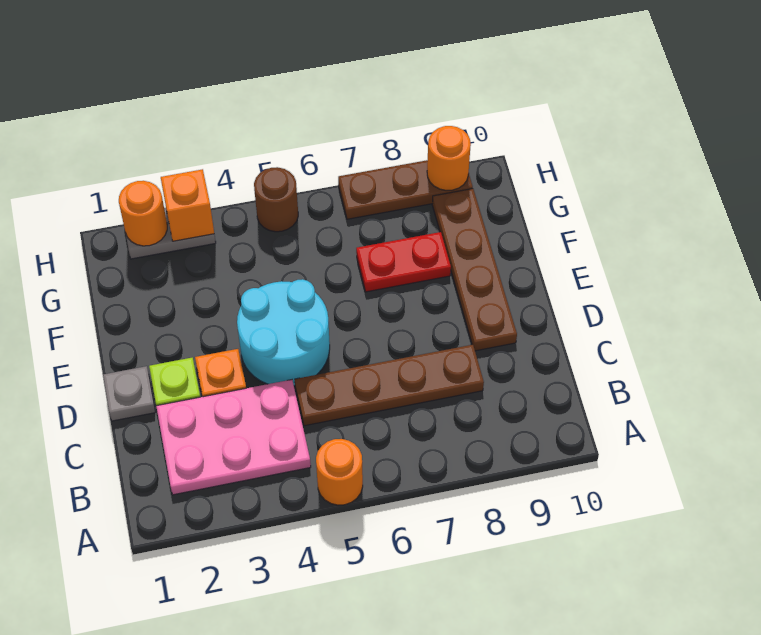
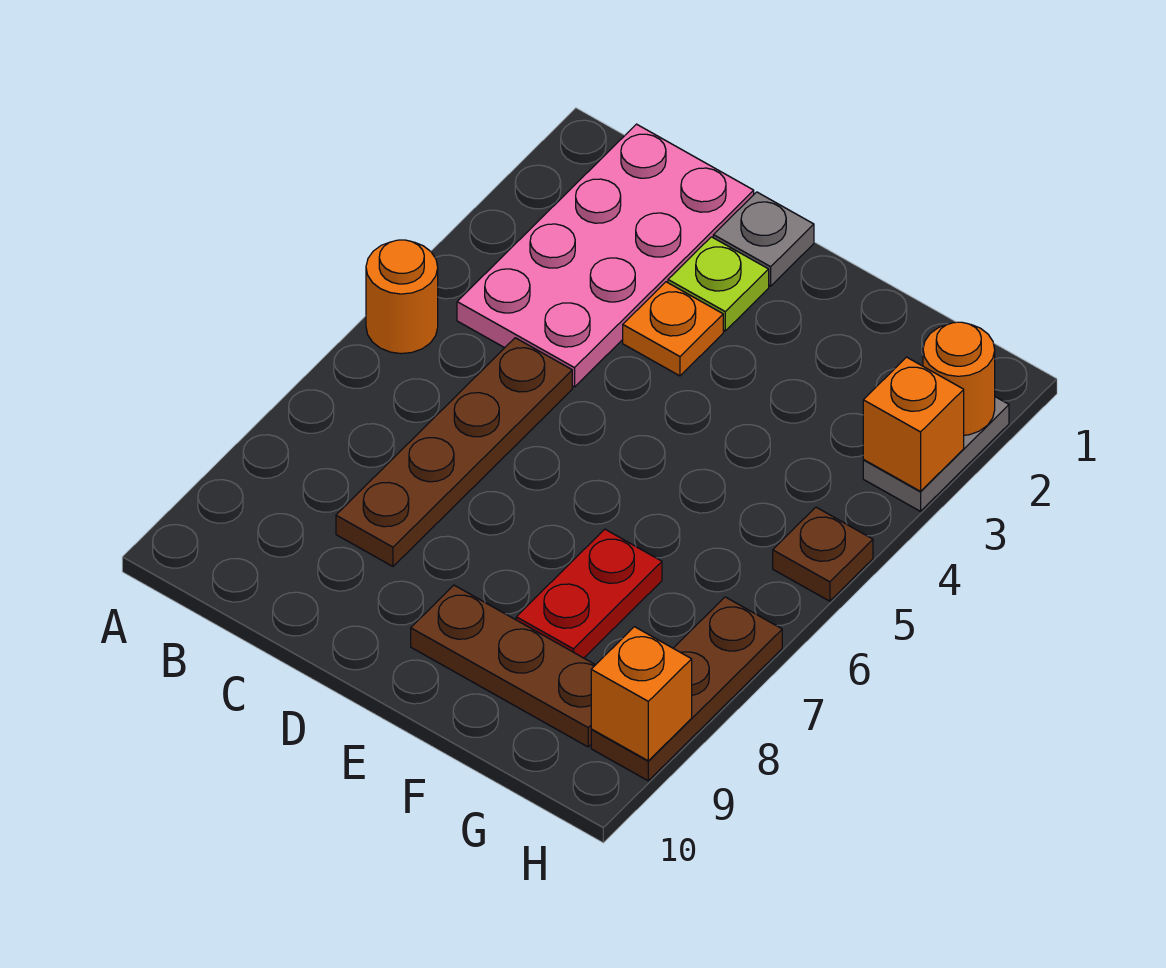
pink 2x3 plate [156,380,311,495] -> pink 2x4 plate [457,124,754,387]
cyan 2x2 round brick [237,279,330,386] -> none
brown 1x4 plate [432,189,517,351] -> brown 1x3 plate [411,585,595,747]
brown 1x1 round brick [254,167,298,232] -> brown 1x1 plate [773,507,873,601]
orange 1x1 round brick [427,126,471,190] -> orange 1x1 brick [591,627,692,761]

